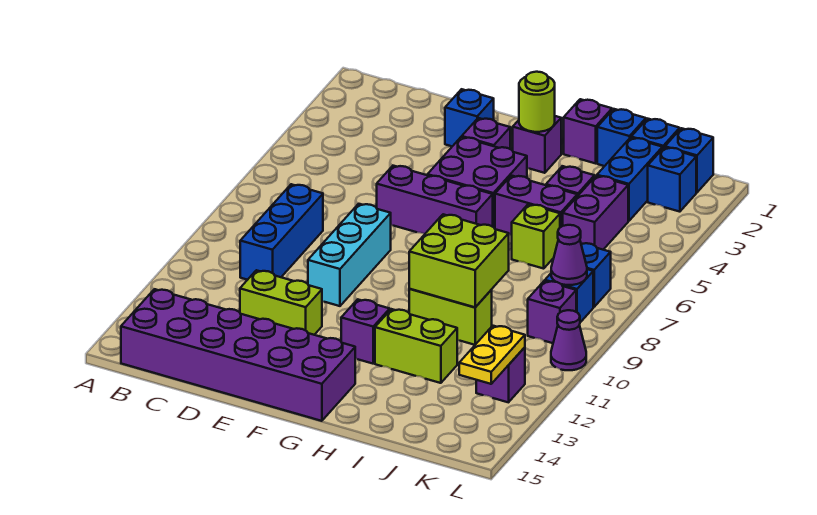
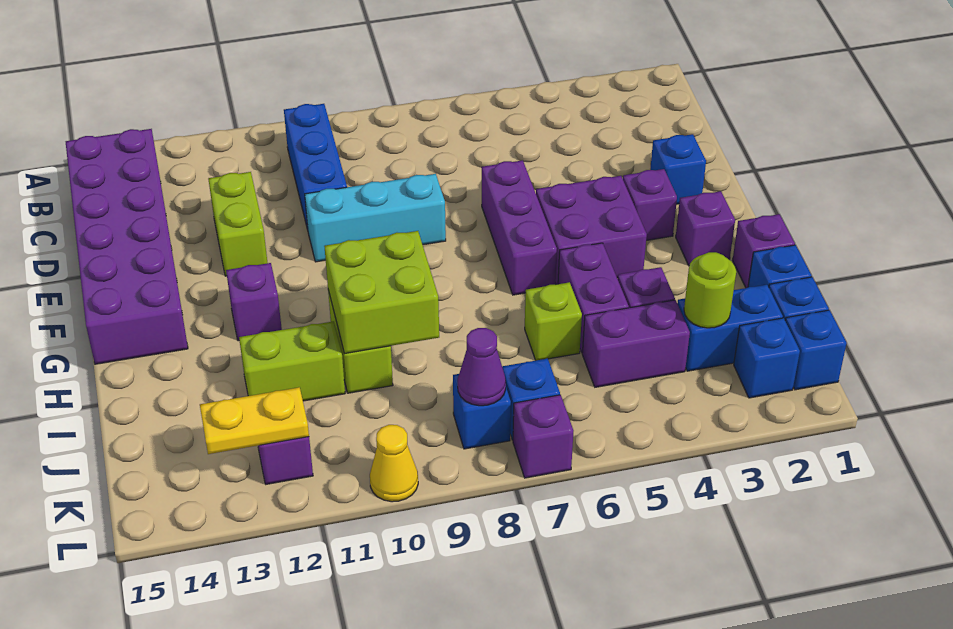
blue 1x3 brick [240,184,323,280] -> blue 1x3 brick turned to [284,104,347,230]
lime 1x1 round brick [519,72,555,132] -> lime 1x1 round brick moved to [684,252,736,328]
lime 1x2 brick [375,309,457,383] -> lime 1x2 brick turned to [239,321,345,401]
purple 1x1 brick [528,281,576,343] -> purple 1x1 brick moved to [513,395,573,478]
purple 1x1 cone [551,310,586,370] -> yellow 1x1 cone [370,425,418,502]

